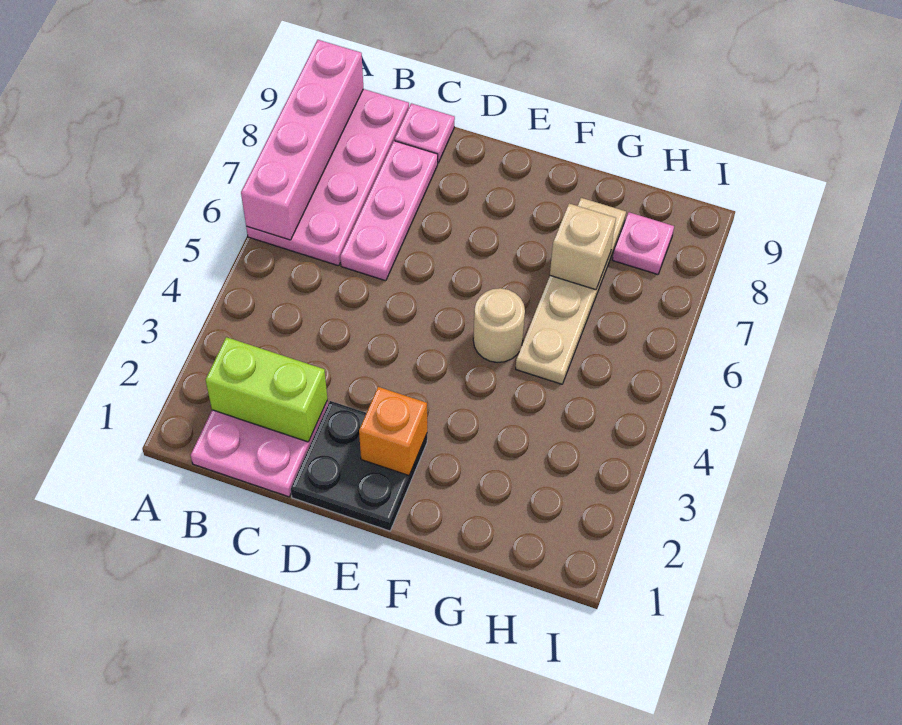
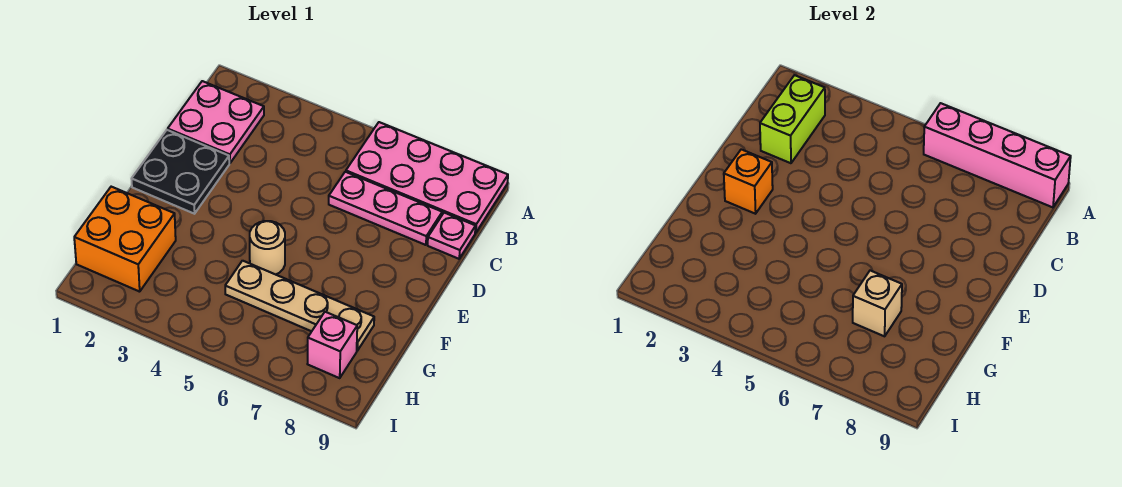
none -> orange 2x2 brick [74,187,176,292]
pink 1x1 plate [613,212,674,274] -> pink 1x1 brick [308,312,357,378]

